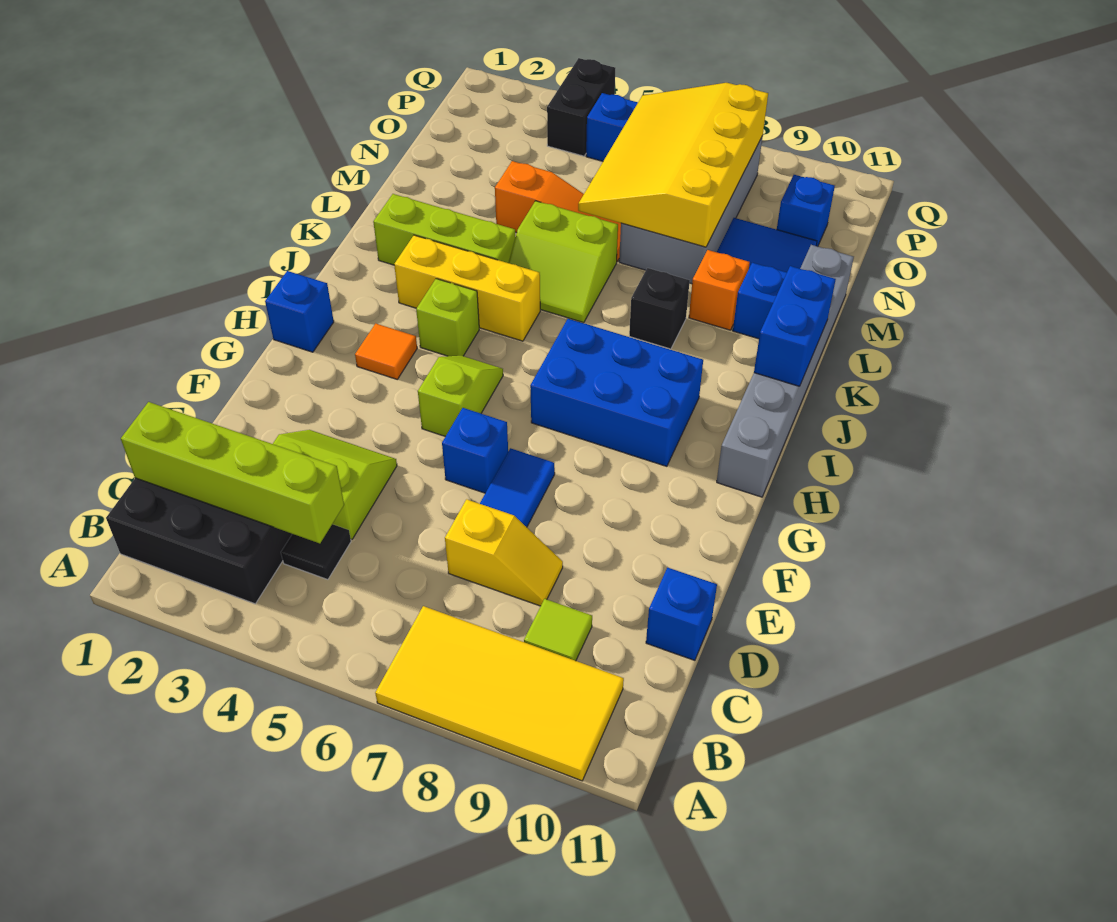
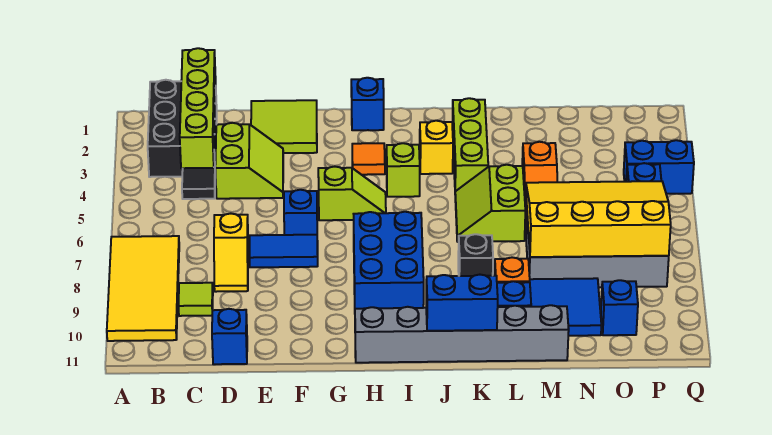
none -> lime 2x2 tile [251,100,317,153]
yellow 1x3 brick [394,235,540,341] -> yellow 1x1 brick [420,121,453,174]
black 1x2 brick [547,58,615,156] -> blue 1x2 brick [624,140,694,194]

